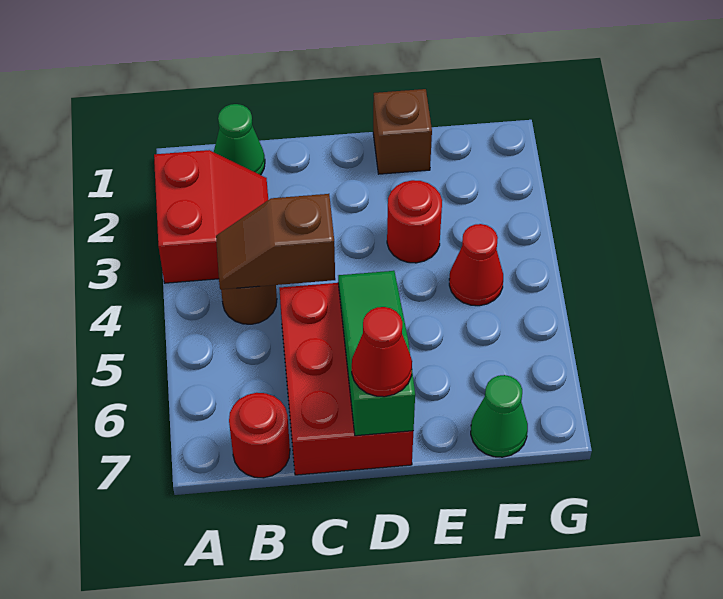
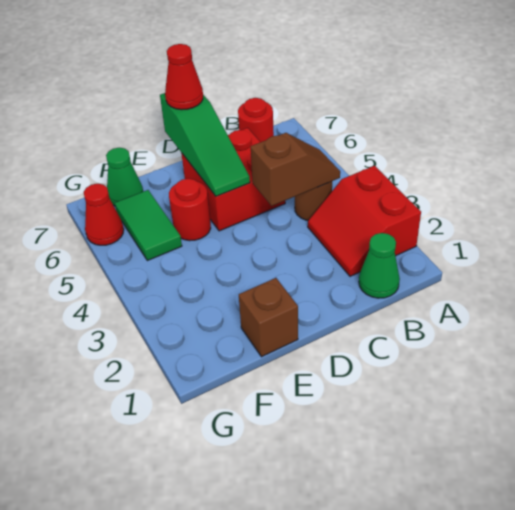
red 2x3 brick [279,283,413,475] -> red 2x2 brick [181,128,285,231]
red 1x1 round brick [387,180,442,263] -> red 1x1 round brick moved to [169,179,211,241]
red 1x1 cone [449,224,503,306] -> red 1x1 cone moved to [84,184,124,245]
none -> green 1x2 tile [115,190,182,261]

